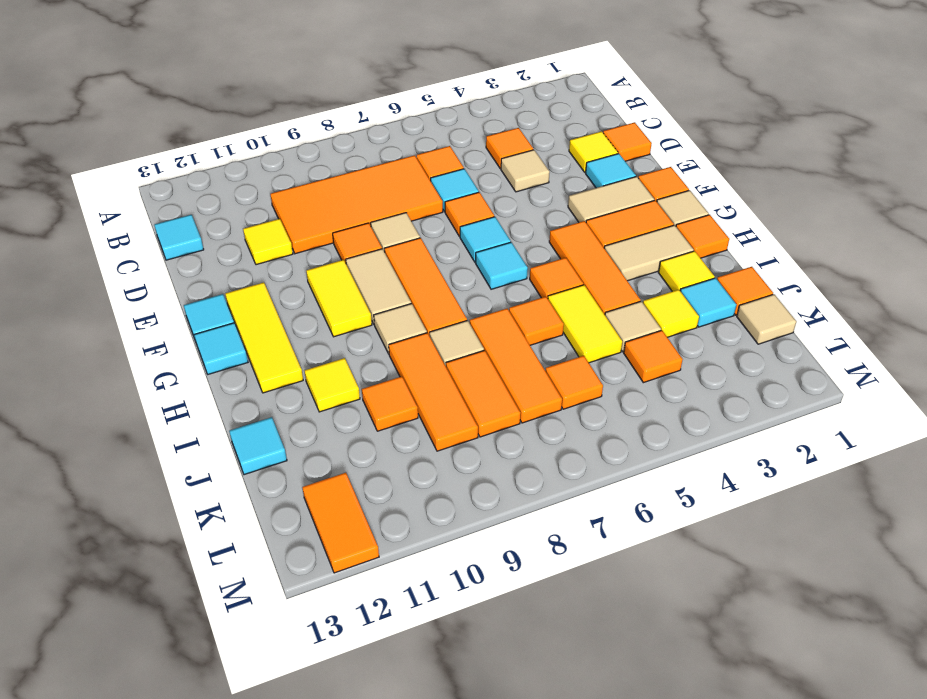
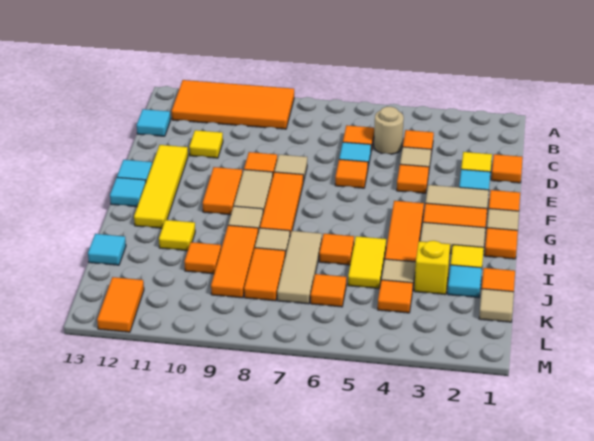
none -> tan 1x1 round brick [374,107,404,154]
orange 2x4 tile [270,155,443,254] -> orange 2x4 tile moved to [172,80,294,129]
cyan 1x1 tile [460,217,511,262] -> none
yellow 1x2 tile [306,260,372,337] -> orange 1x2 tile [203,167,242,215]
yellow 1x3 tile [225,282,303,393] -> yellow 1x4 tile [134,145,188,228]
cyan 1x1 tile [476,242,528,289] -> none
orange 1x1 tile [530,258,583,298] -> orange 1x1 tile moved to [397,164,429,193]
orange 1x3 tile [470,309,562,423] -> tan 1x3 tile [277,231,322,304]
yellow 1x1 tile [643,290,699,337] -> yellow 1x1 brick [414,241,450,295]

